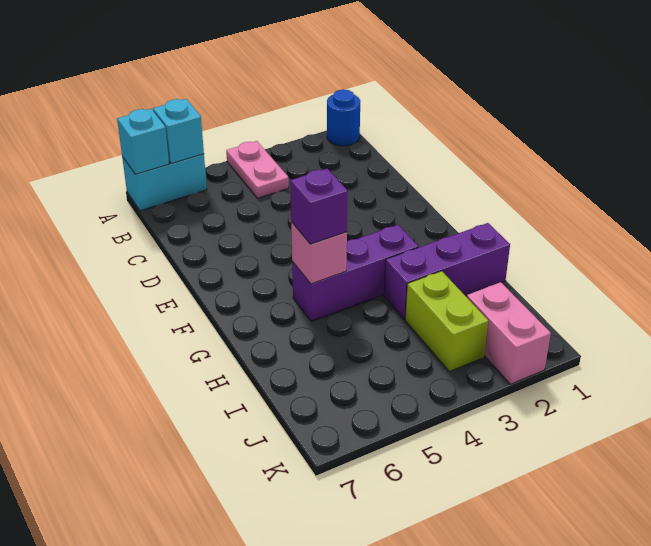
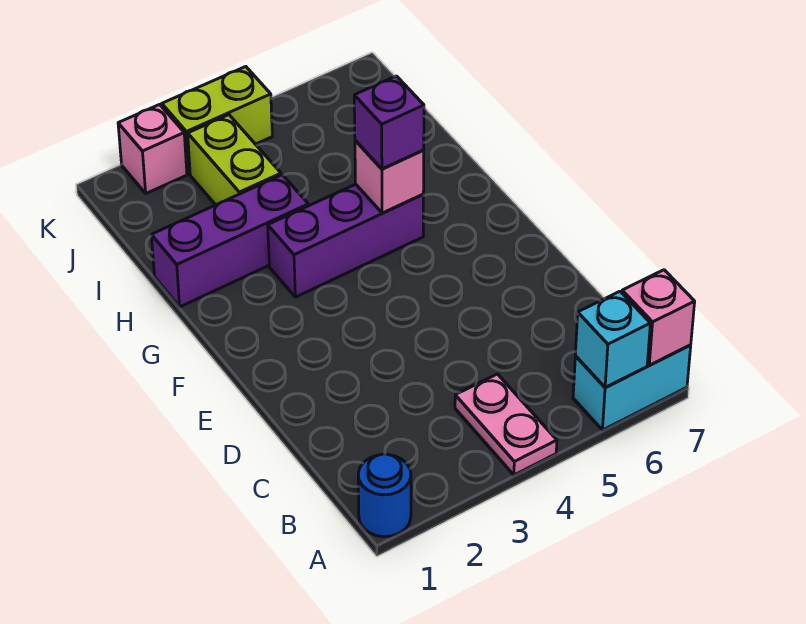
cyan 1x1 brick [117,109,169,174] -> pink 1x1 brick [622,270,695,365]
pink 1x2 brick [467,282,551,384] -> pink 1x1 brick [118,104,187,193]
none -> lime 1x2 brick [162,67,272,174]

